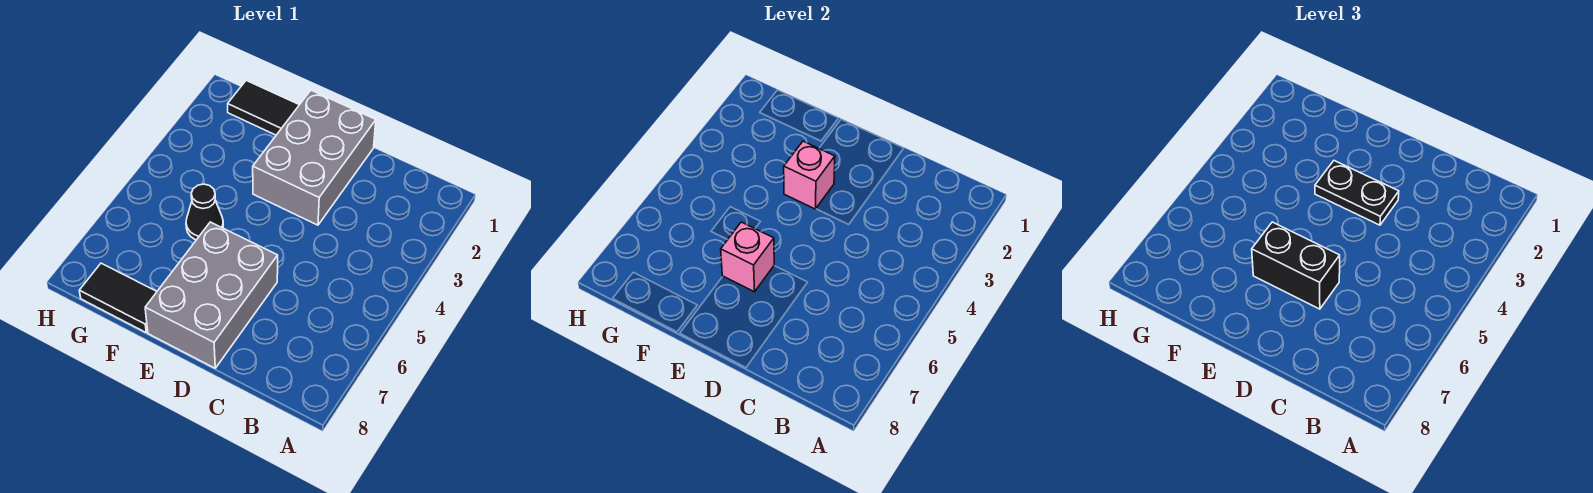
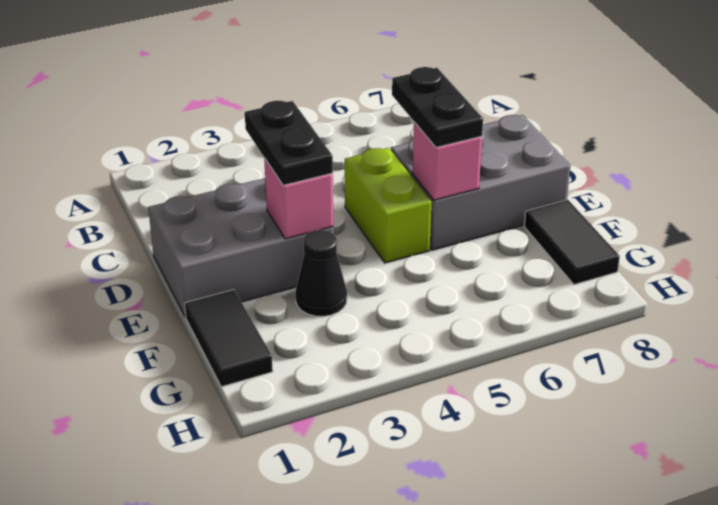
none -> lime 1x2 brick [345,148,431,263]
black 1x2 brick [1252,222,1340,309] -> black 1x2 plate [392,67,483,147]
black 1x1 cone [186,184,223,240] -> black 1x1 cone moved to [295,230,347,316]

